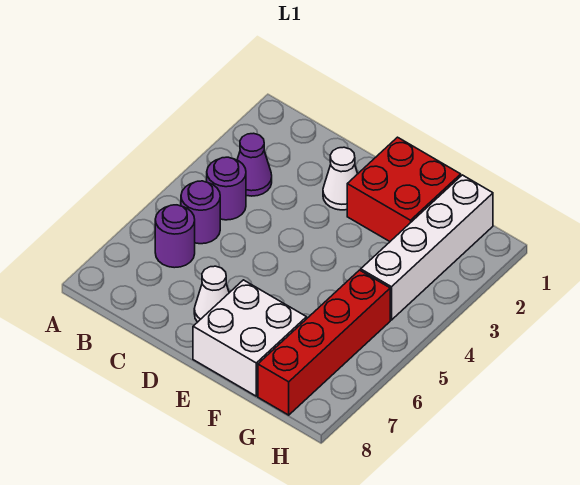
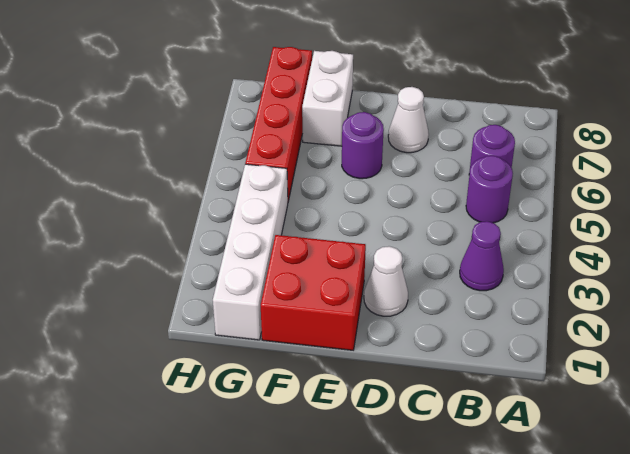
purple 1x1 round brick [207,157,246,220] -> purple 1x1 round brick moved to [342,112,384,179]
white 2x2 brick [193,280,307,396] -> white 1x2 brick [302,51,353,146]

